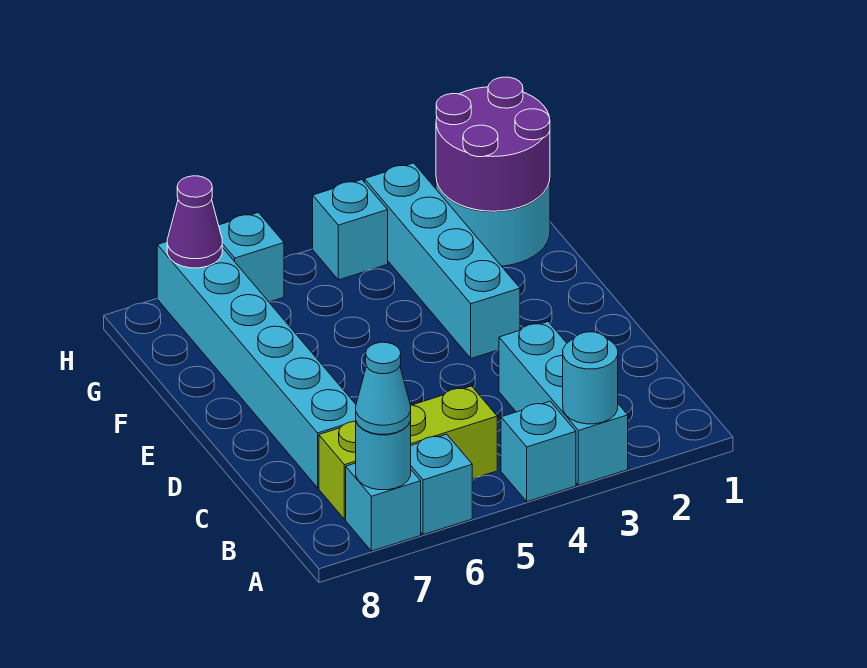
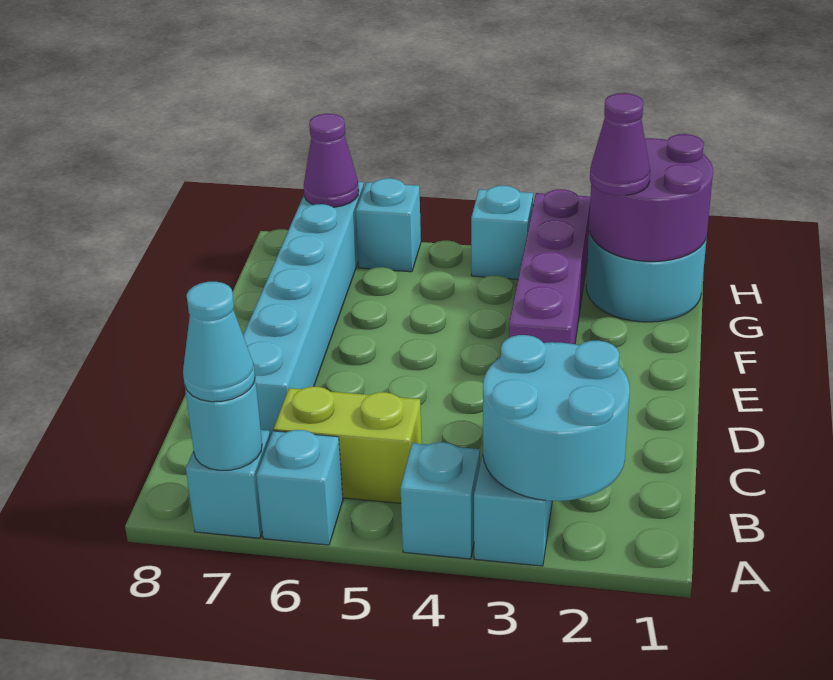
cyan 1x1 round brick [563,332,618,424] -> cyan 2x2 round brick [483,335,630,501]
lime 1x3 brick [319,386,497,519] -> lime 1x2 brick [274,387,422,503]
cyan 1x4 brick [365,163,520,358] -> purple 1x4 brick [509,189,591,344]
none -> purple 1x1 cone [590,93,650,195]

